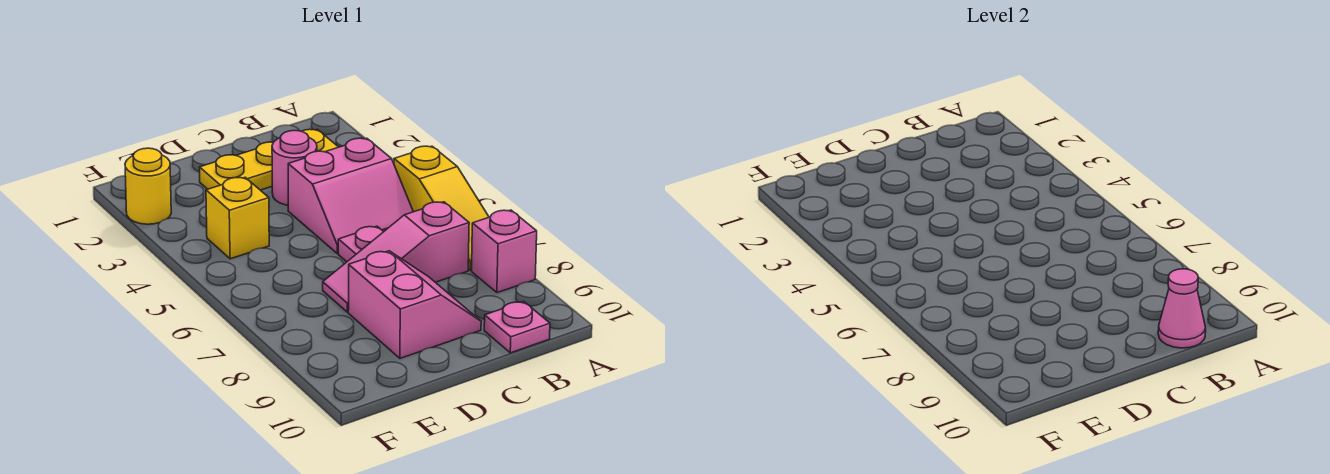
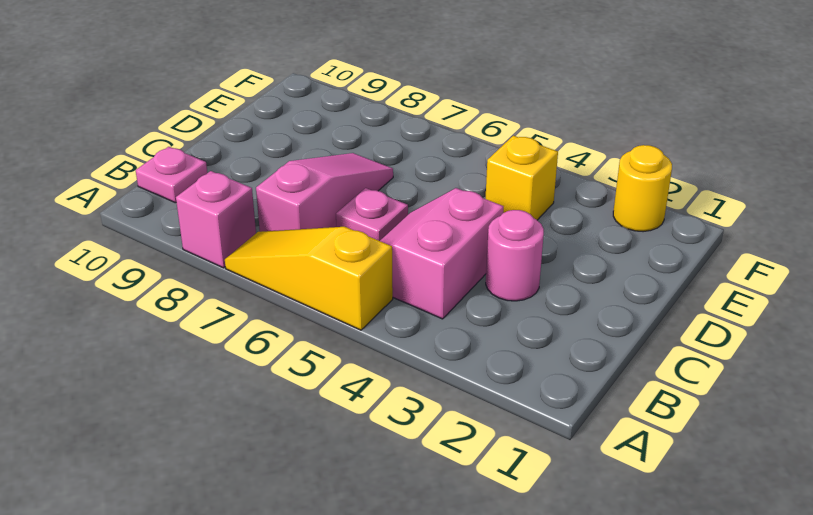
yellow 1x3 plate [200,129,338,190] -> none
pink 1x1 cone [1158,269,1206,348] -> none
pink 2x2 slope [348,251,481,358] -> none

